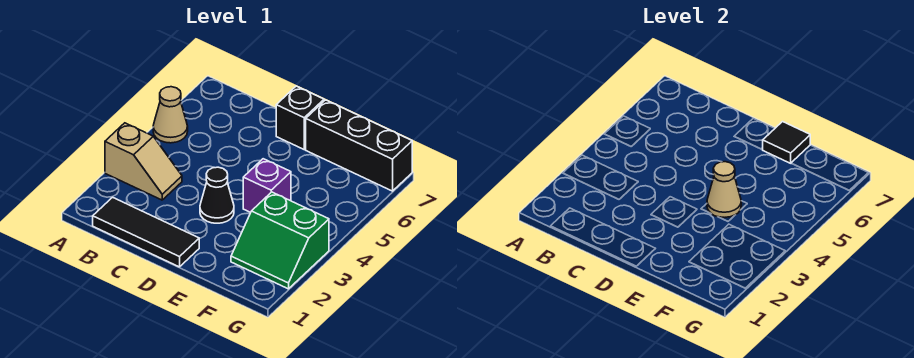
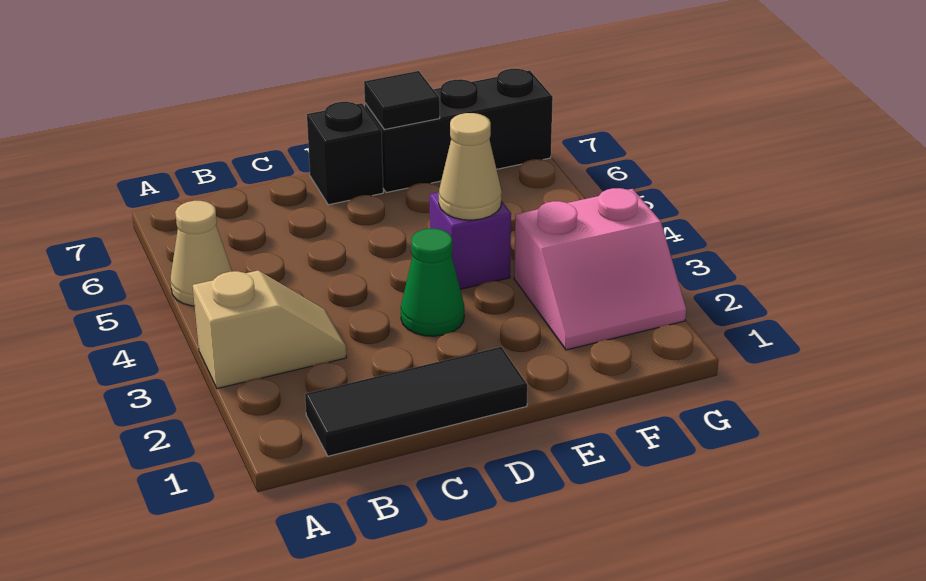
black 1x1 cone [200,167,234,223] -> green 1x1 cone [401,228,464,336]
green 2x2 slope [231,192,329,289] -> pink 2x2 slope [514,188,686,350]

